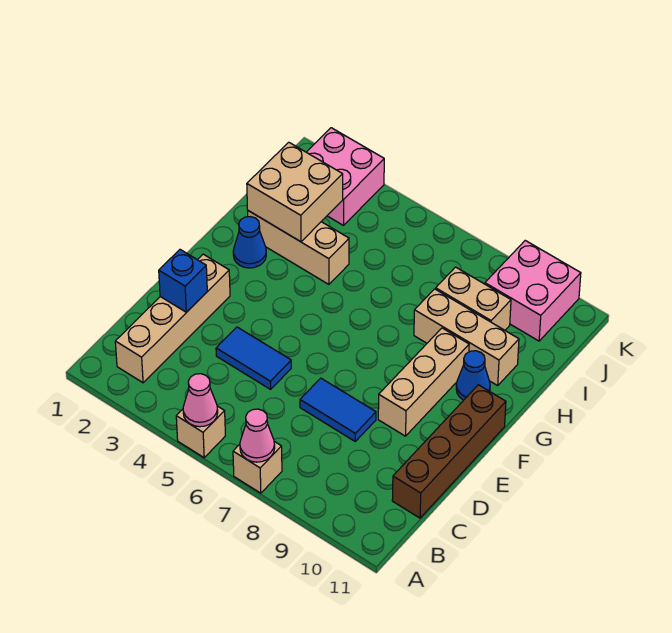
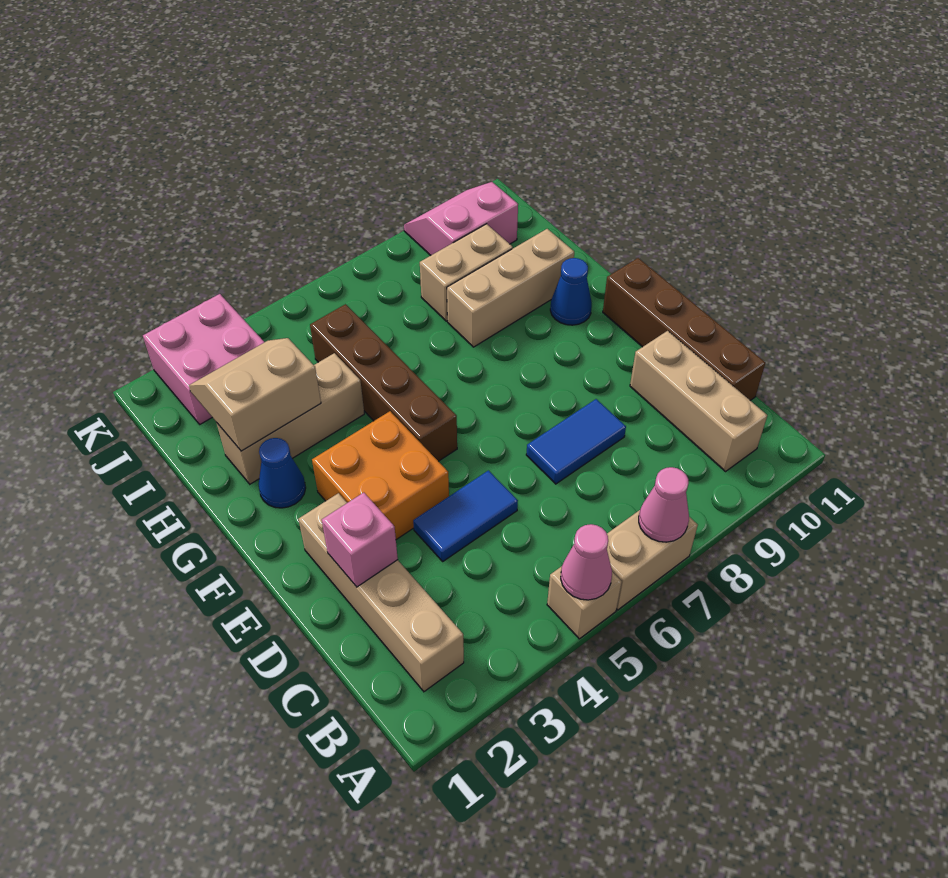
tan 1x1 brick [233,442,282,493] -> tan 1x2 brick [607,510,698,610]
blue 1x1 brick [159,250,207,312] -> pink 1x1 brick [322,493,398,587]
none -> orange 2x2 brick [312,411,449,540]
tan 1x3 brick [378,328,469,436] -> tan 1x3 brick moved to [630,331,767,471]
none -> brown 1x4 brick [310,304,457,461]
tan 2x2 brick [247,142,343,242] -> tan 2x2 slope [189,338,321,451]
pink 2x2 brick [485,241,581,341] -> pink 2x2 slope [404,182,518,255]

